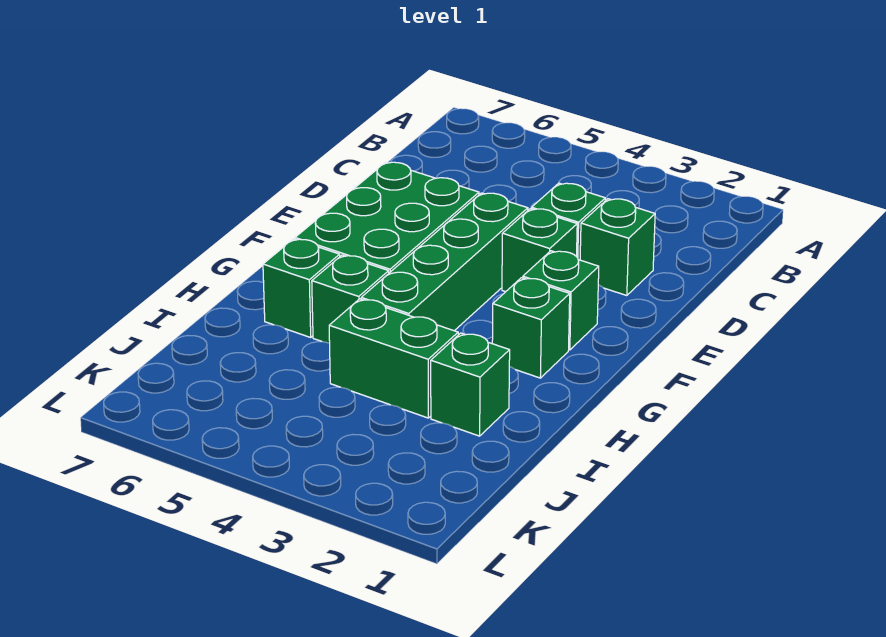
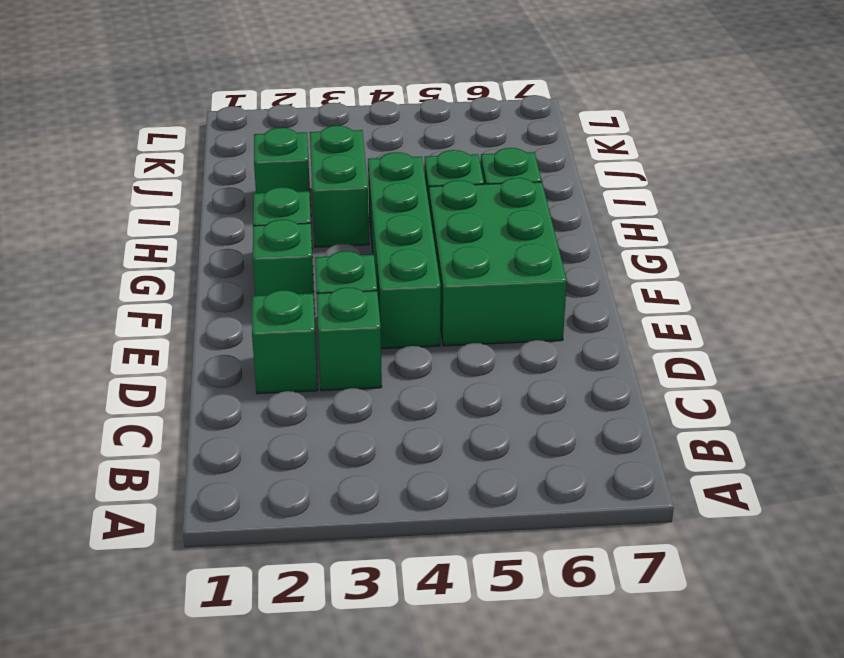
green 1x2 brick [329,299,458,418] -> green 1x2 brick turned to [310,126,369,247]

